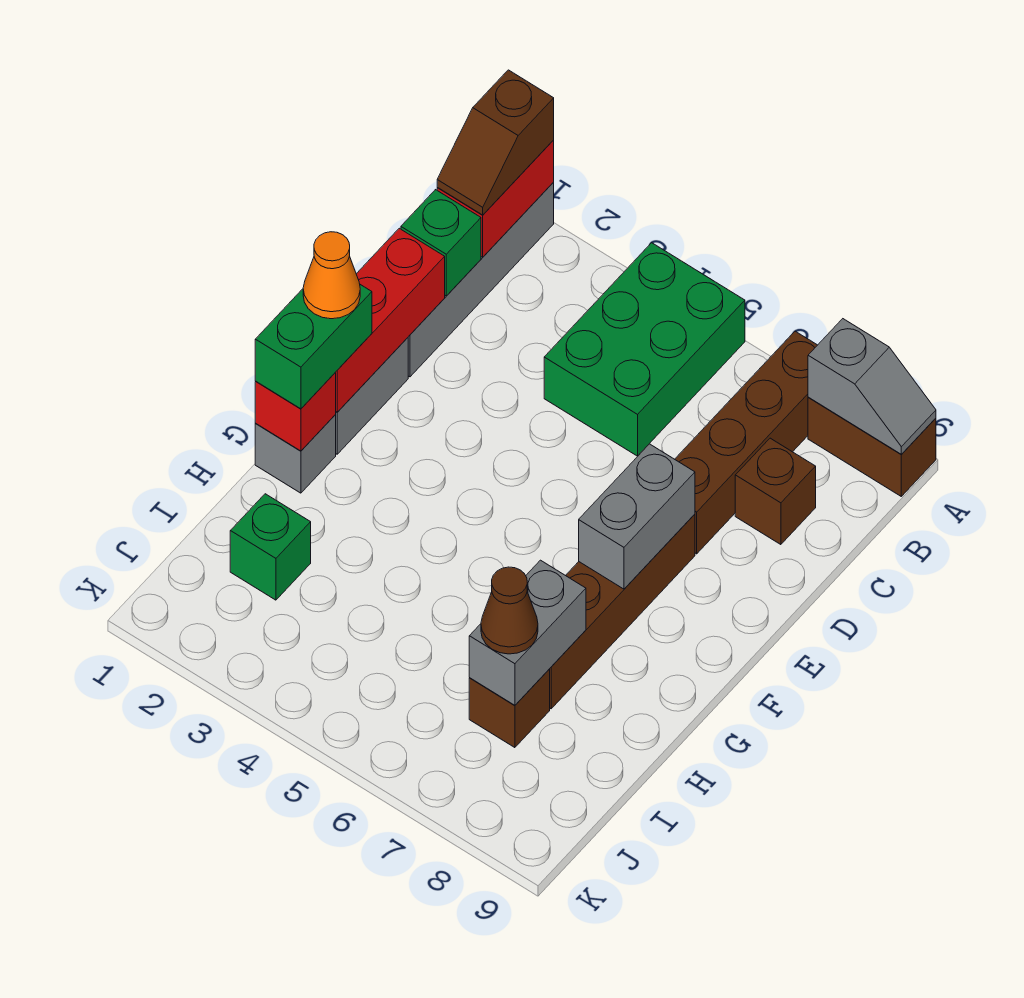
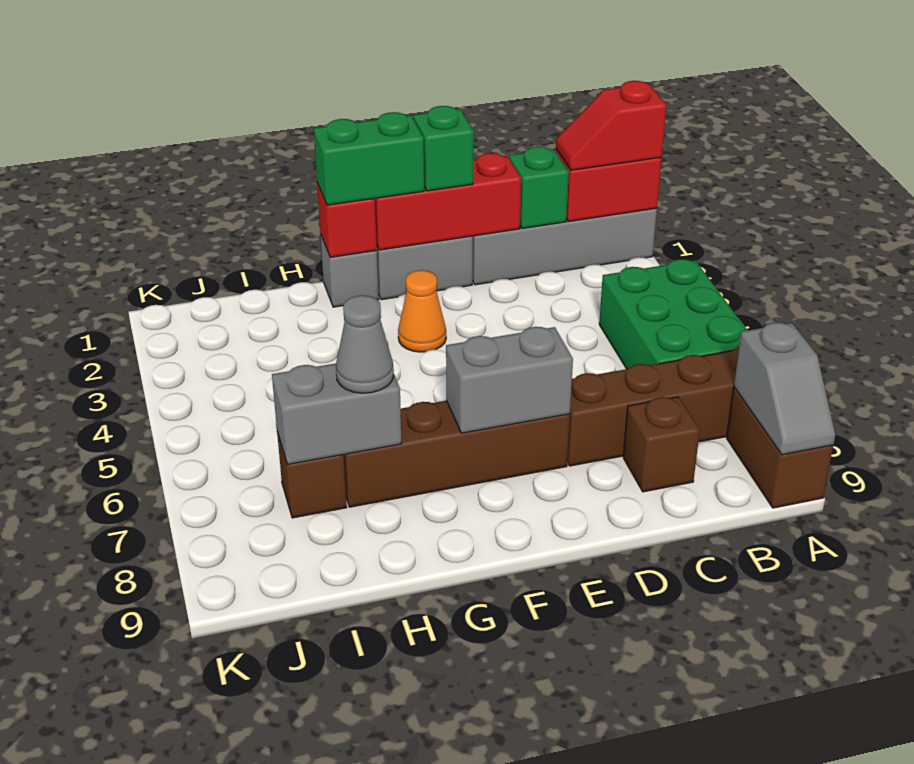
brown 1x2 slope [437,70,554,215] -> red 1x2 slope [556,81,667,170]
green 2x3 brick [544,243,745,456] -> green 2x3 brick turned to [599,259,747,369]
orange 1x1 cone [303,232,360,319] -> orange 1x1 cone moved to [398,270,446,352]
none -> grey 1x1 cone [336,295,394,393]
green 1x1 brick [230,494,311,600] -> green 1x1 brick moved to [414,106,474,191]
brown 1x1 cone [481,567,538,654] -> none

